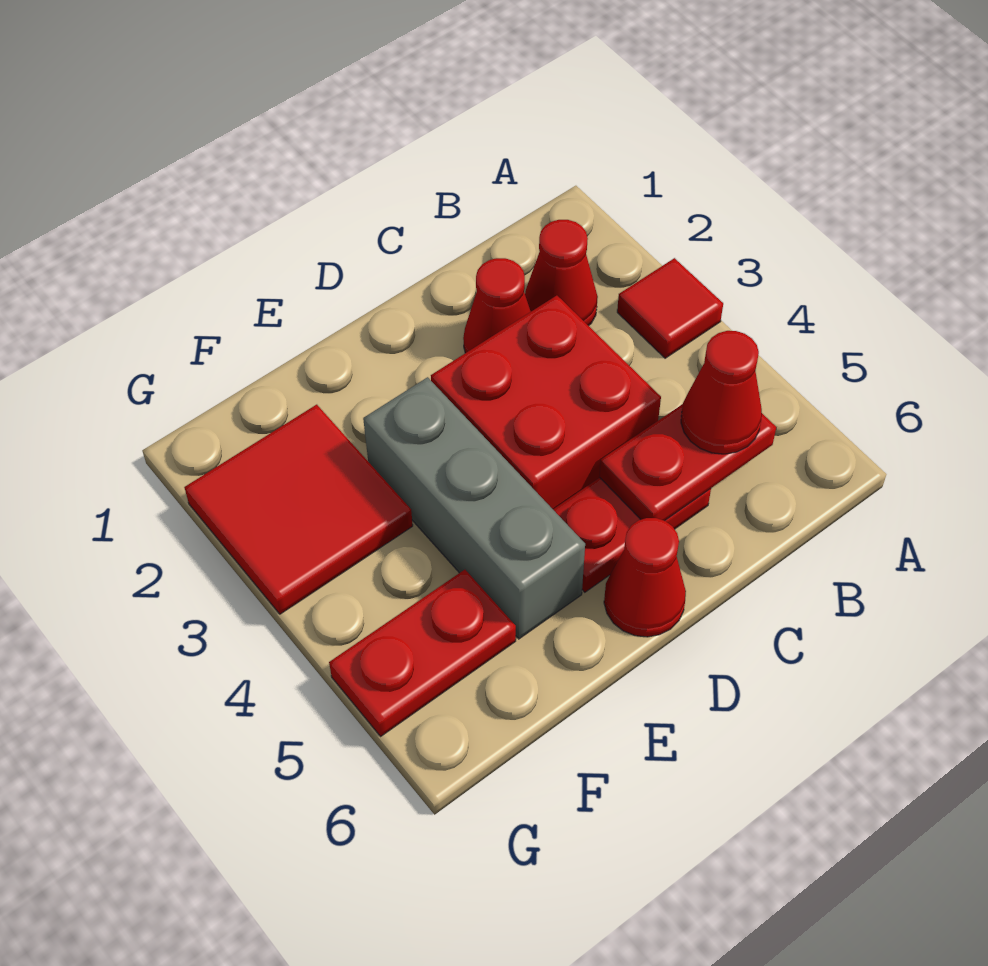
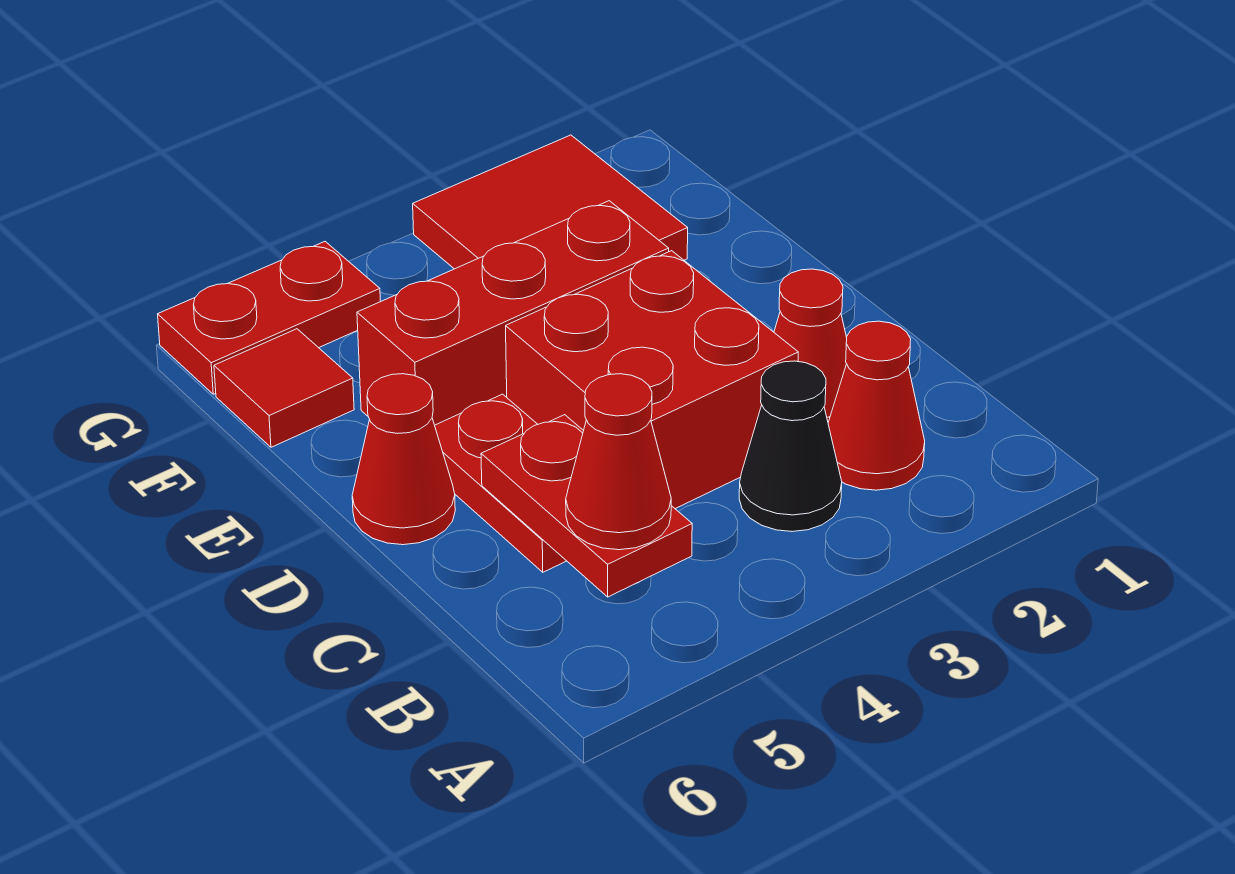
red 1x1 tile [617,258,723,358] -> red 1x1 tile moved to [214,329,354,447]
none -> black 1x1 cone [739,361,842,532]
grey 1x3 brick [363,377,585,639] -> red 1x3 brick [357,201,669,425]
red 1x2 plate [329,570,516,736] -> red 1x2 plate turned to [158,242,380,394]

